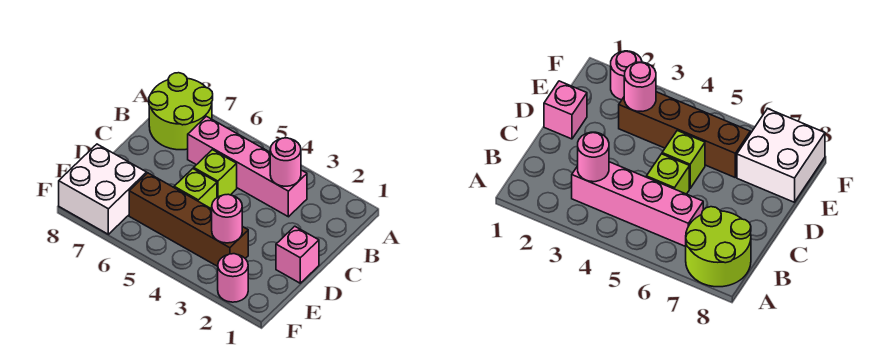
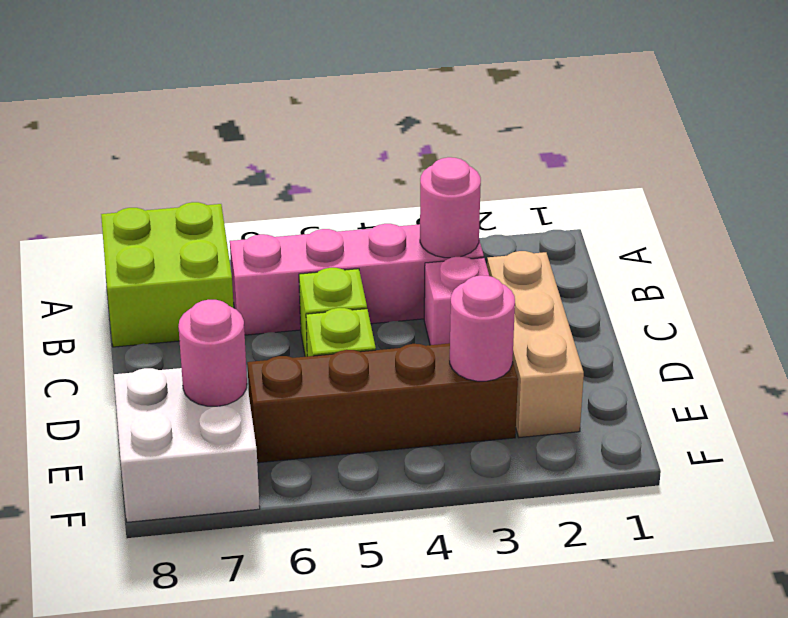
lime 2x2 round brick [149,73,213,150] -> lime 2x2 brick [101,202,234,347]
none -> tan 1x3 brick [487,251,584,437]
pink 1x1 brick [276,226,319,283] -> pink 1x1 brick moved to [424,257,489,345]
pink 1x1 round brick [218,254,248,302] -> pink 1x1 round brick moved to [178,300,247,406]

